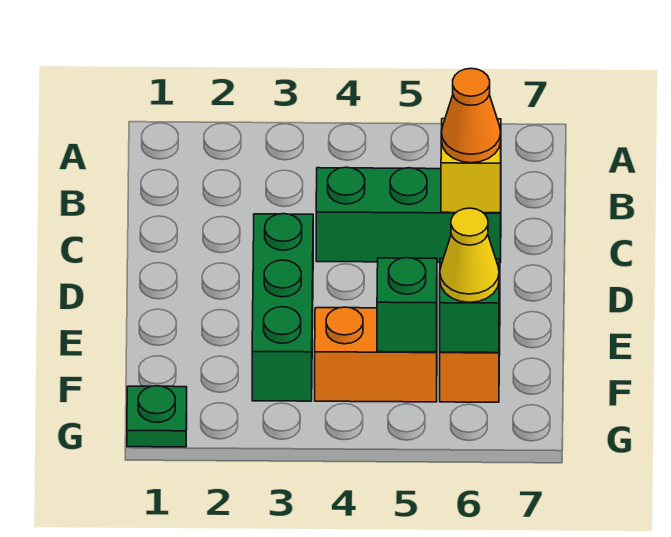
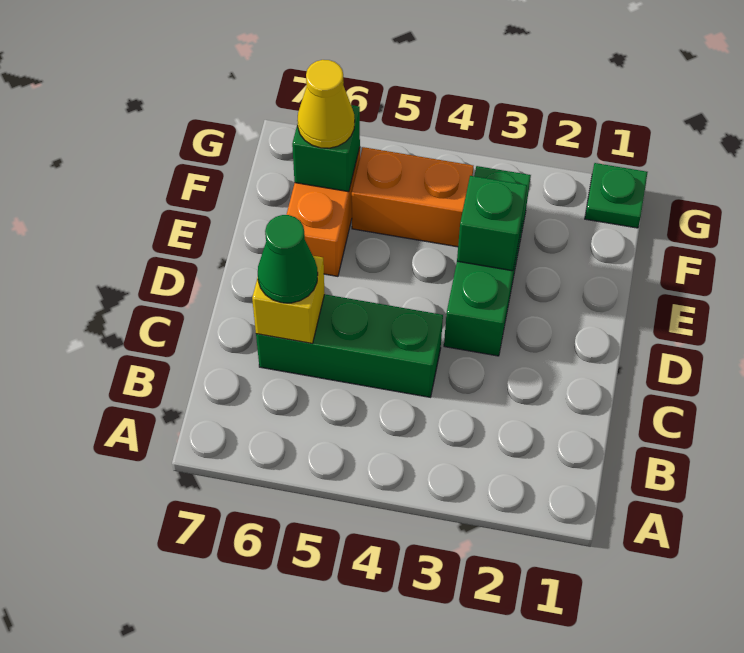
orange 1x1 cone [441,68,501,163] -> green 1x1 cone [258,215,318,303]
green 1x1 brick [377,258,437,352] -> green 1x1 brick moved to [457,176,527,271]

